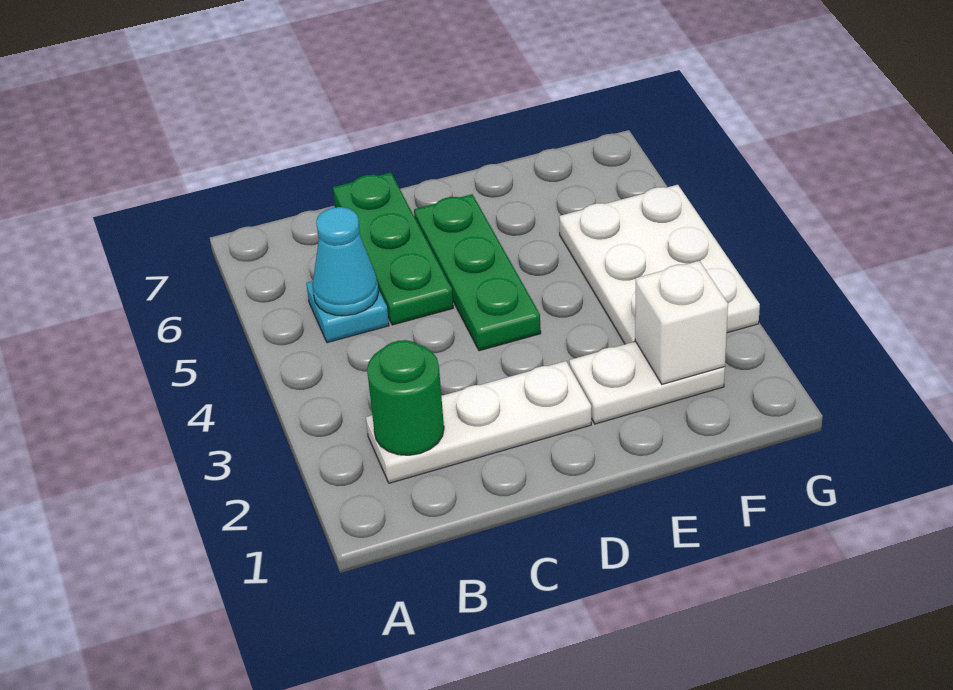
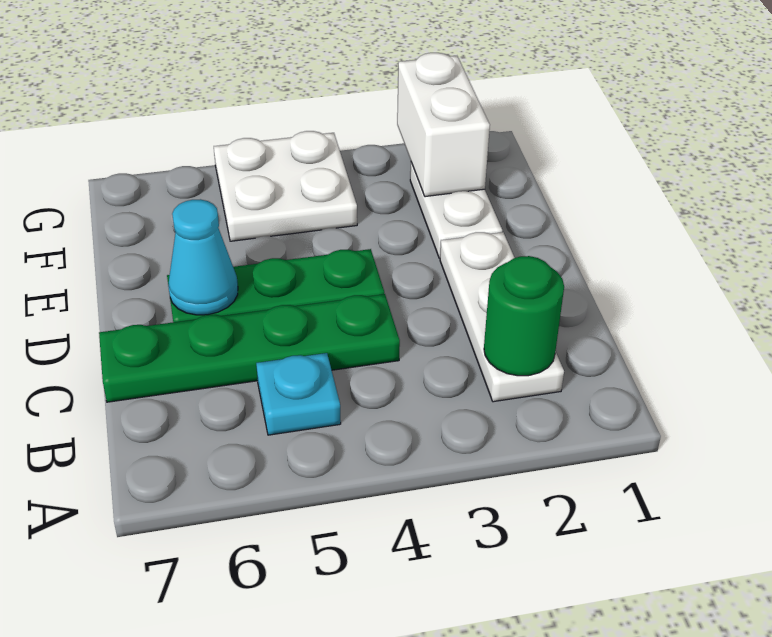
cyan 1x1 cone [312,207,379,316] -> cyan 1x1 cone moved to [168,199,238,315]
green 1x3 plate [333,172,453,325] -> green 1x4 plate [99,294,400,402]
white 1x1 brick [635,261,728,384] -> white 1x2 brick [397,53,490,197]
white 2x3 plate [559,185,760,344] -> white 2x2 plate [214,131,357,241]

